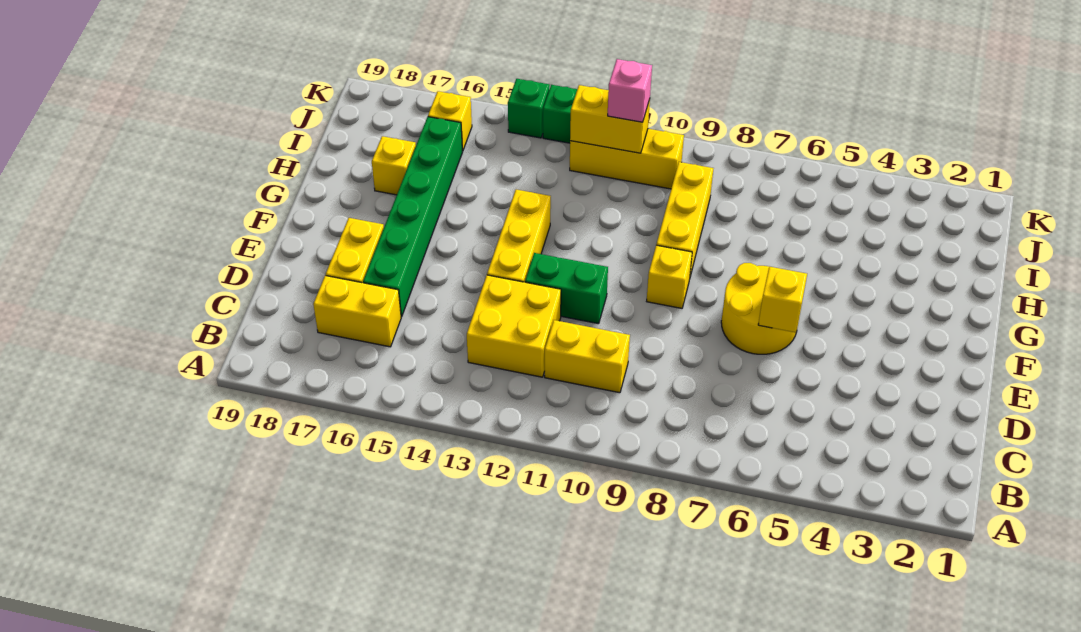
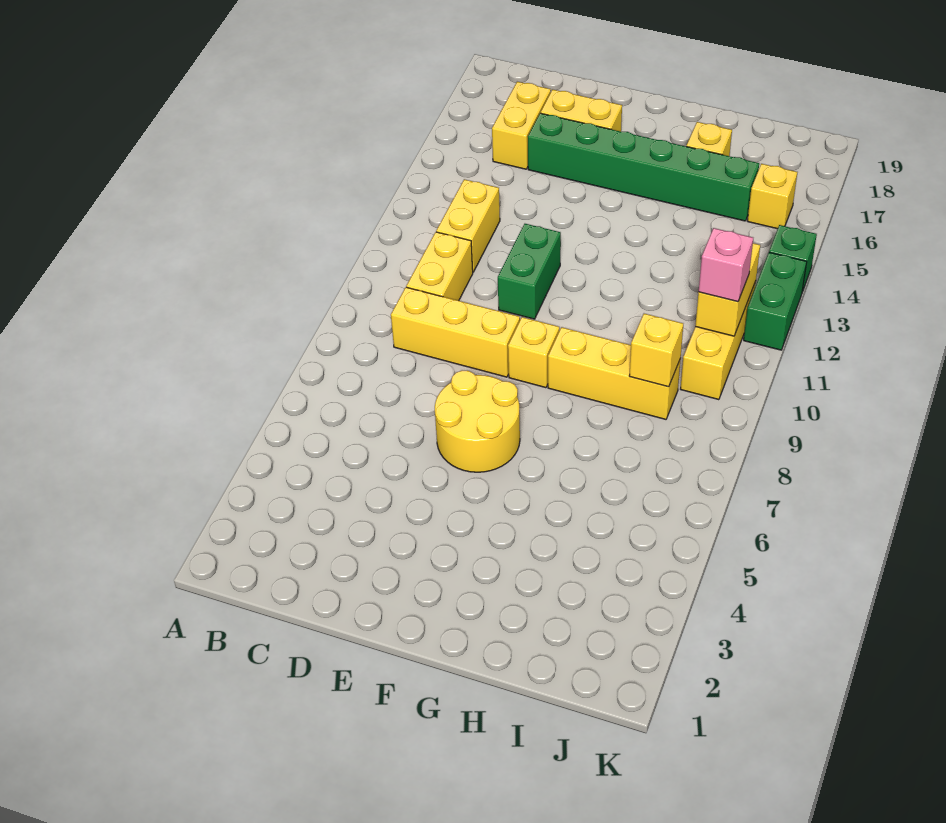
yellow 2x2 brick [467,275,561,377] -> yellow 1x2 brick [436,179,500,272]
yellow 1x1 brick [758,267,807,332] -> yellow 1x1 brick moved to [629,314,683,387]
yellow 1x3 brick [487,190,551,282] -> yellow 1x3 brick moved to [391,287,520,377]

